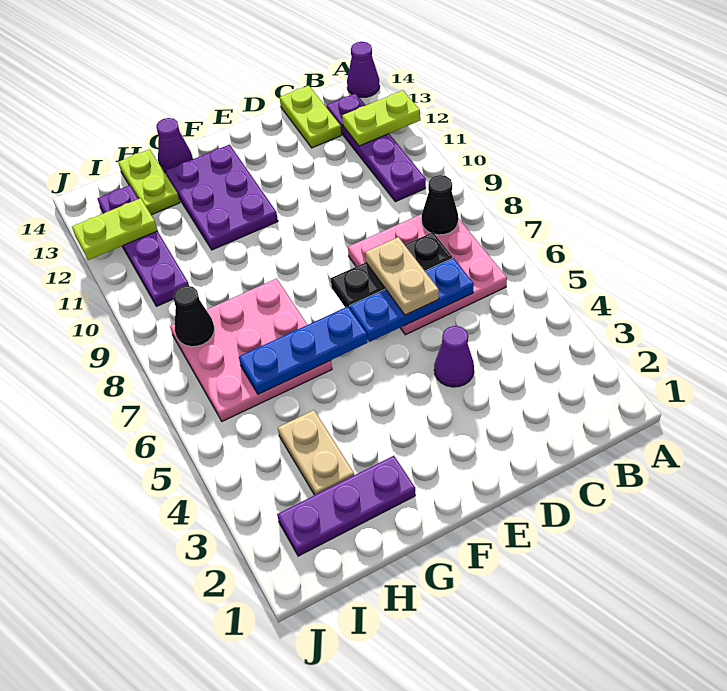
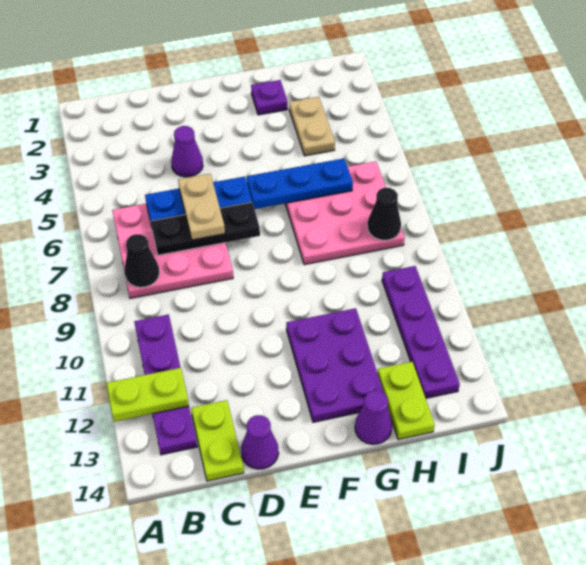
purple 1x1 cone [347,42,380,97] -> purple 1x1 cone moved to [241,415,279,469]
purple 1x3 plate [277,456,415,556] -> purple 1x1 plate [251,80,288,115]
lime 1x2 plate [72,198,157,260] -> none

